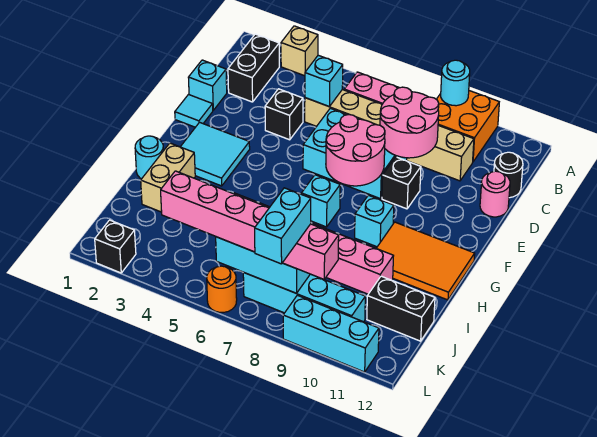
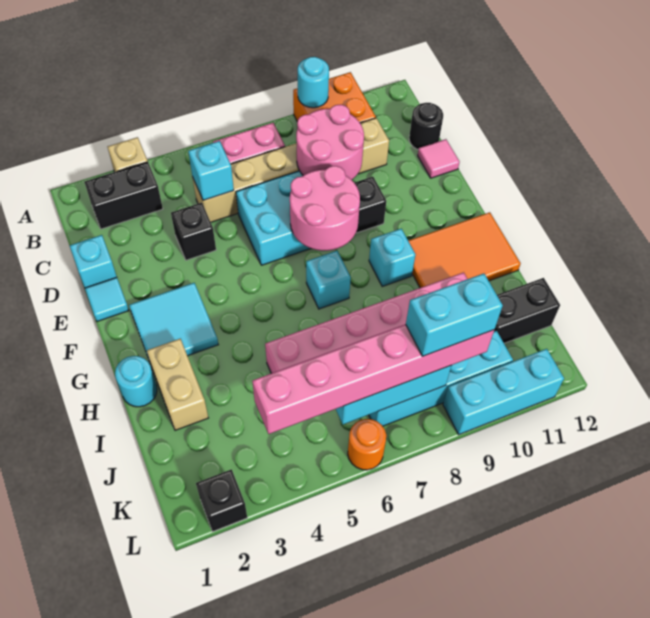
black 1x2 brick [228,34,279,102] -> black 1x2 brick turned to [84,162,163,229]
pink 1x1 round brick [480,171,510,217] -> pink 1x1 tile [418,139,459,178]
cyan 1x2 brick [255,188,311,264] -> cyan 1x2 brick turned to [406,274,503,356]

